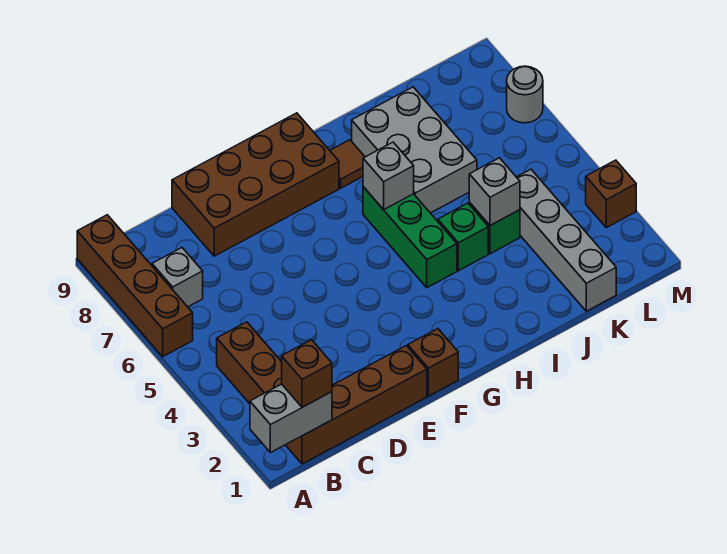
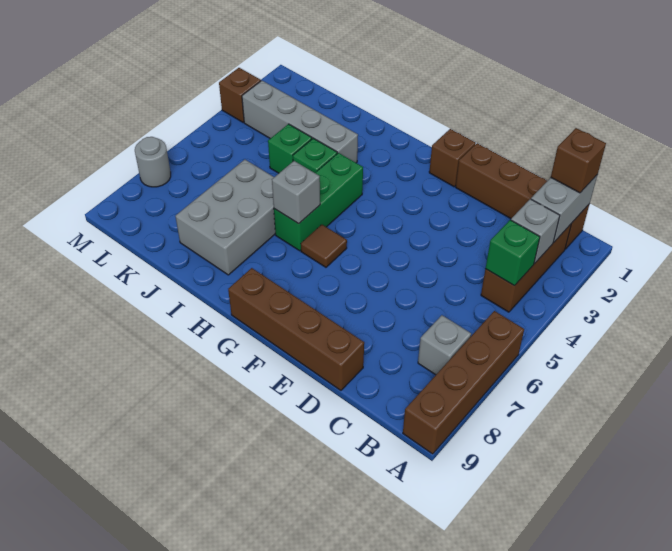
grey 1x2 brick [250,384,332,453] -> grey 1x2 brick turned to [531,175,597,242]
none -> green 1x1 brick [485,220,540,286]
brown 2x4 brick [172,113,339,256] -> brown 1x4 brick [228,268,364,390]
brown 1x1 tile [330,140,365,188] -> brown 1x1 tile moved to [301,225,347,267]
grey 1x1 brick [469,158,520,225] -> grey 1x1 brick moved to [511,199,560,264]
grey 1x4 brick [517,169,616,311] -> grey 1x4 brick turned to [242,81,358,163]

